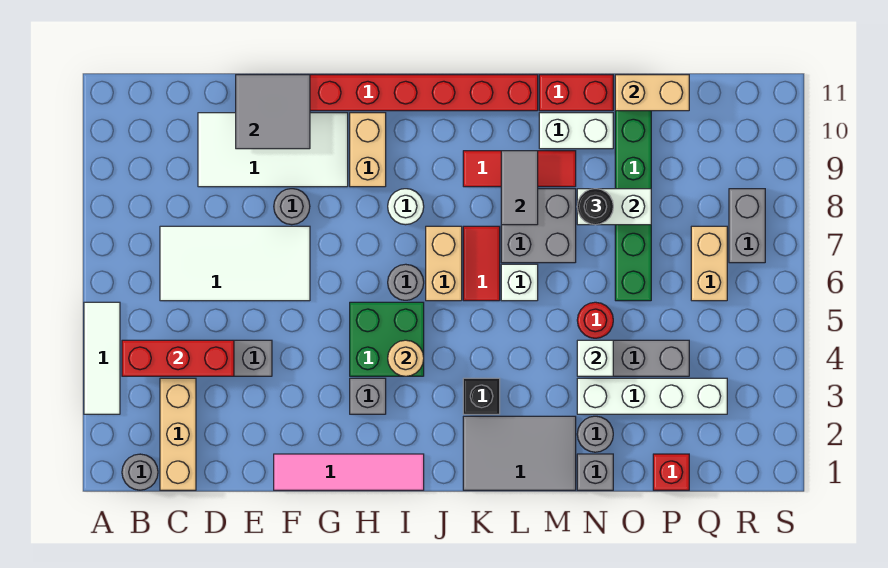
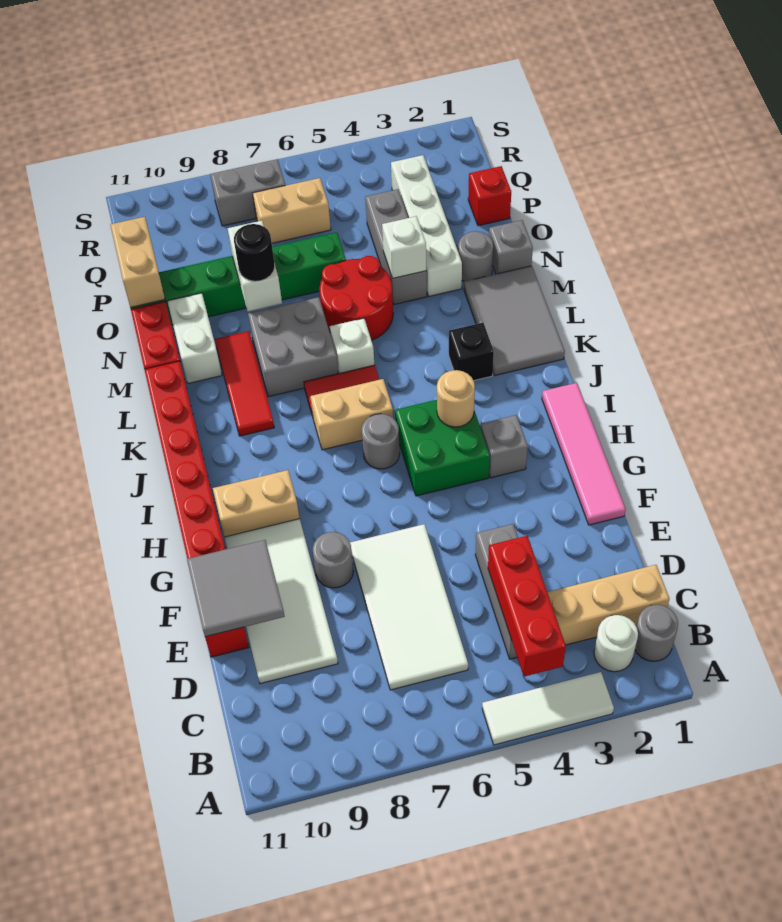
white 1x1 round brick [388,189,424,225] -> white 1x1 round brick moved to [594,615,638,672]
grey 1x2 tile [501,151,538,225] -> none
red 1x1 round brick [577,302,613,338] -> red 2x2 round brick [320,256,393,340]

